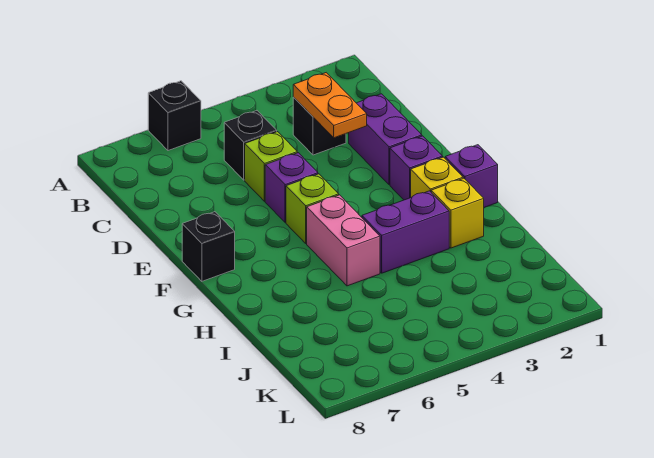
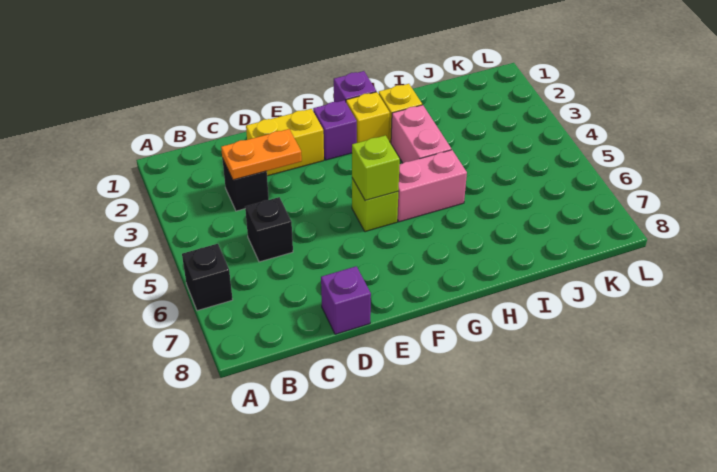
purple 1x2 brick [349,94,422,185] -> yellow 1x2 brick [246,109,324,176]
lime 1x1 brick [245,132,297,201] -> lime 1x1 brick moved to [352,135,400,201]
purple 1x1 brick [265,153,318,223] -> purple 1x1 brick moved to [321,266,371,334]
black 1x1 brick [182,212,235,281] -> none
purple 1x2 brick [362,191,449,273] -> pink 1x2 brick [391,105,451,163]

